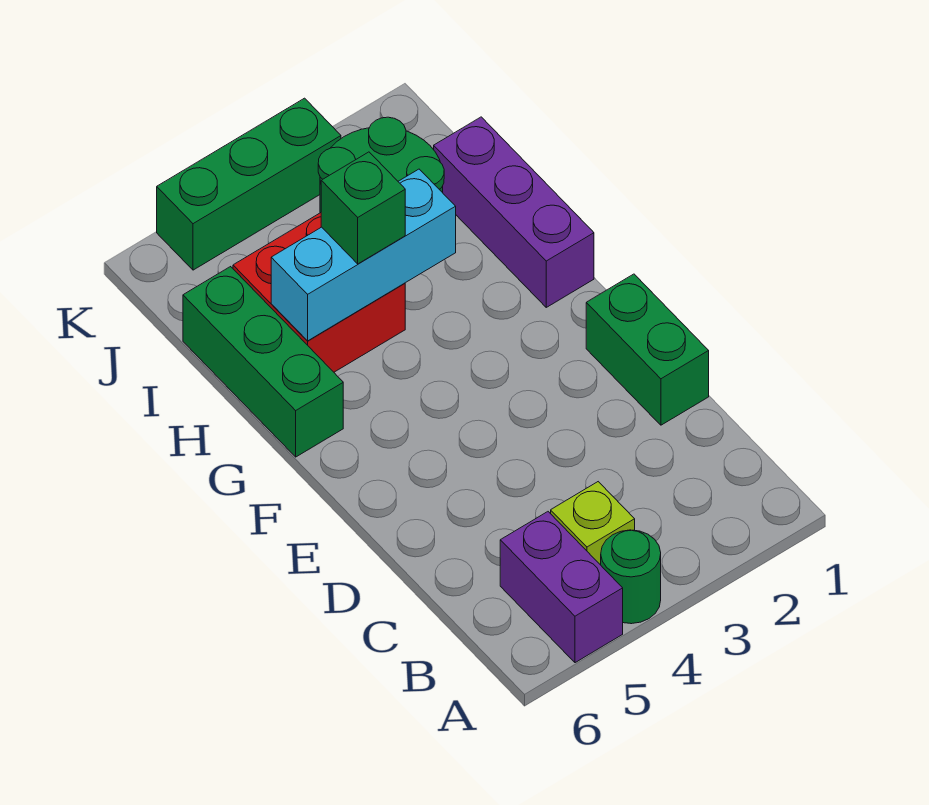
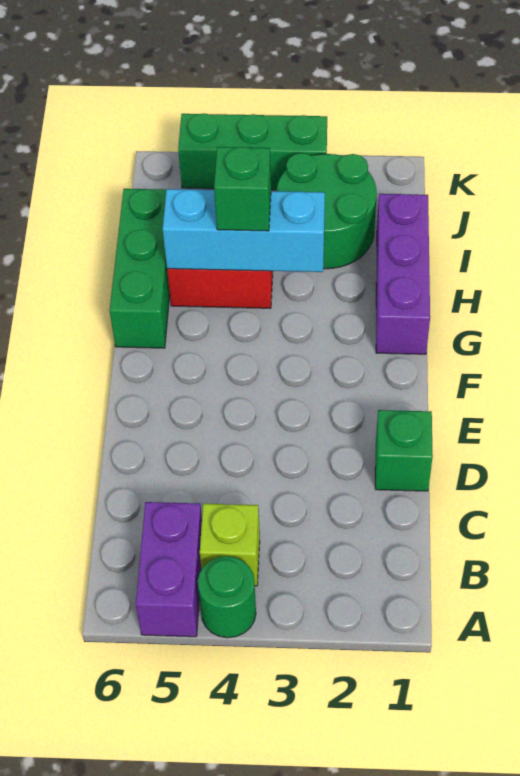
green 1x2 brick [586,274,709,425] -> green 1x1 brick [375,410,433,491]

